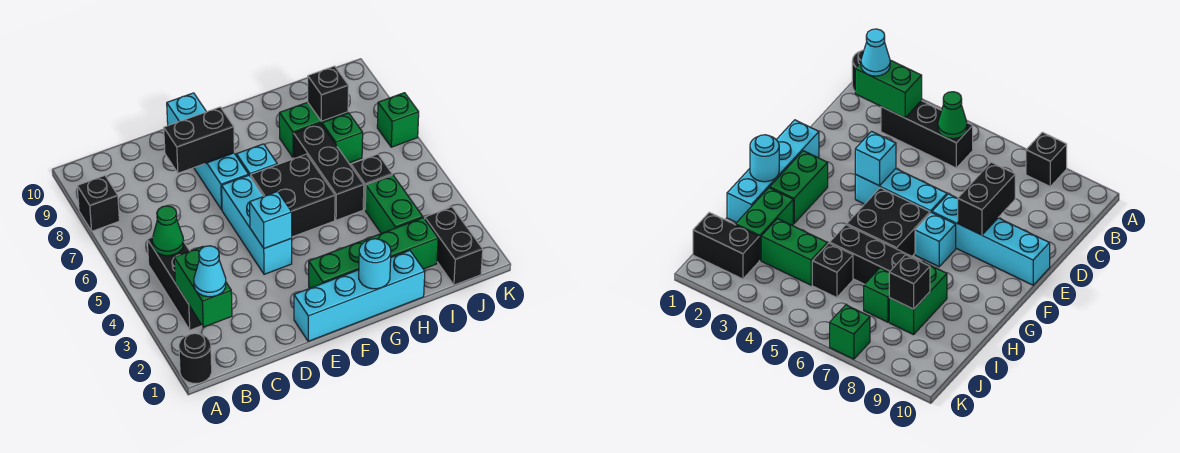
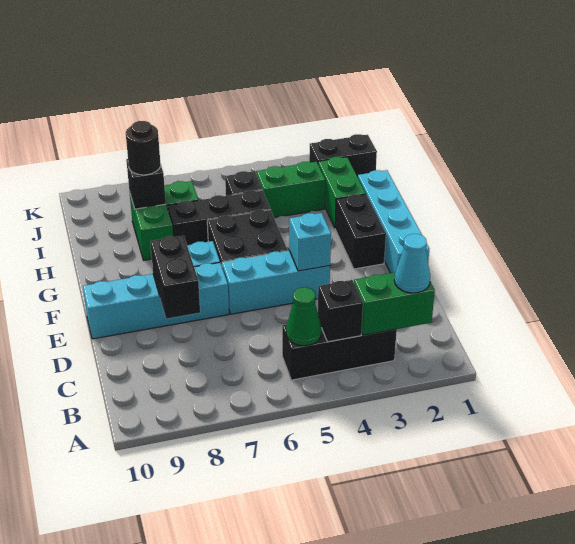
black 1x1 round brick [179,333,212,383] -> black 1x1 round brick moved to [126,121,161,175]
black 1x1 brick [77,176,119,231] -> black 1x1 brick moved to [318,280,363,342]
green 1x2 brick [309,240,367,288] -> black 1x2 brick [335,194,386,269]
cyan 1x1 round brick [359,239,391,289] -> none
green 1x1 brick [377,93,419,147] -> none

